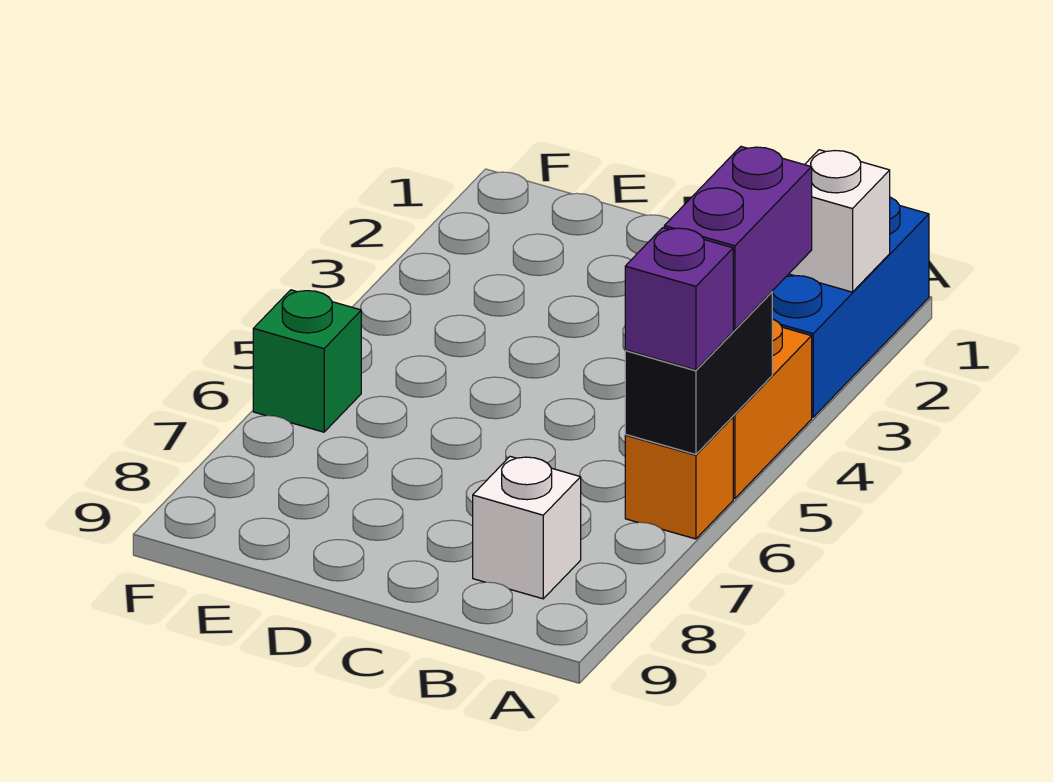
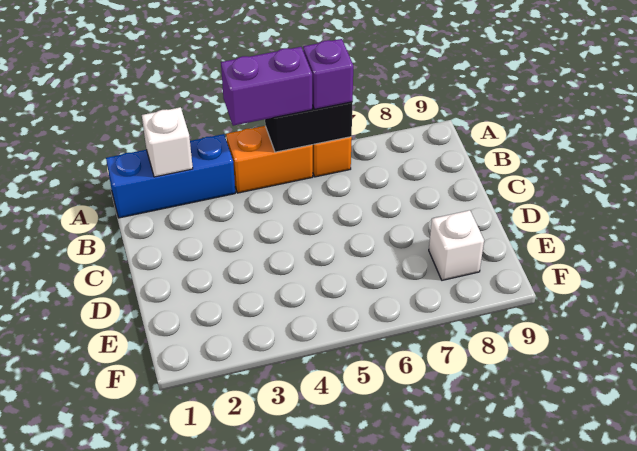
white 1x1 brick [473,457,581,599] -> white 1x1 brick moved to [429,210,484,280]
green 1x1 brick [253,290,361,432] -> none

